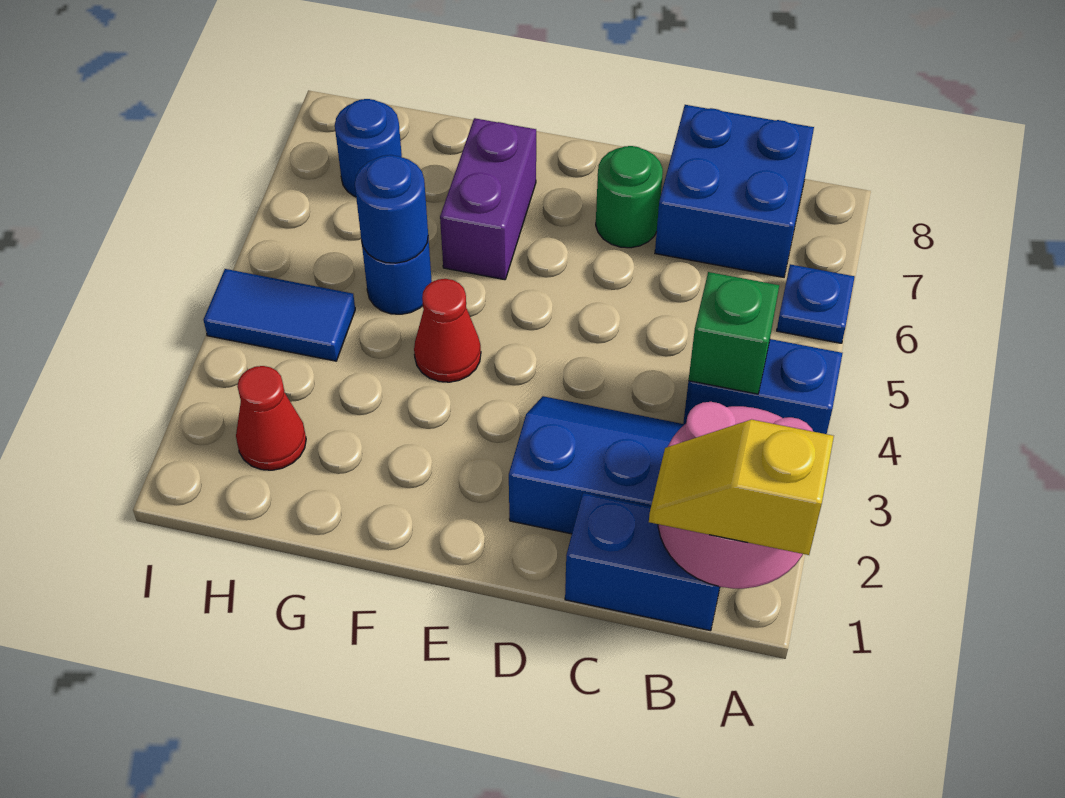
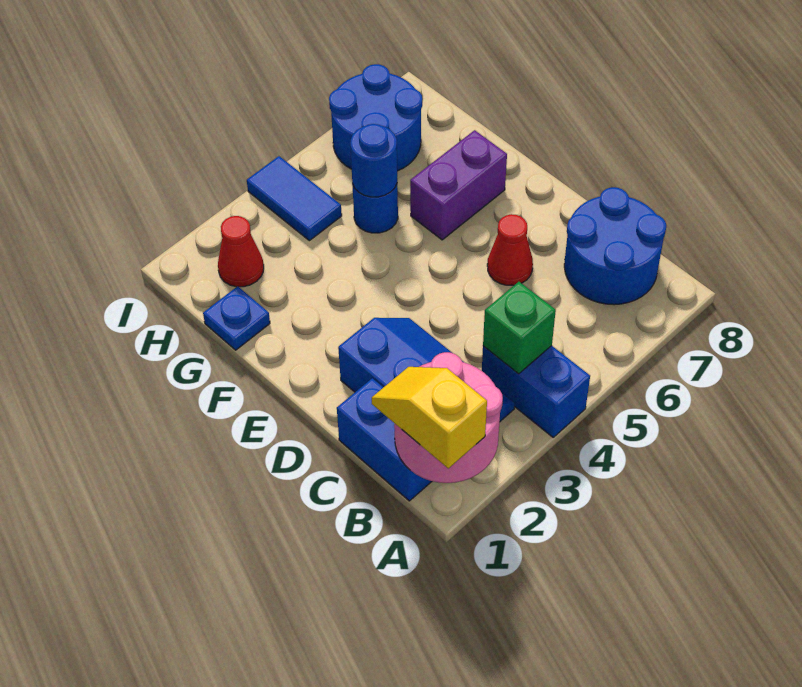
blue 1x1 plate [777,264,855,343] -> blue 1x1 plate moved to [203,286,270,350]
blue 2x2 brick [655,105,814,277] -> blue 2x2 round brick [564,187,666,305]
green 1x1 round brick [596,146,663,248] -> none
red 1x1 cone [414,279,481,382] -> red 1x1 cone moved to [487,214,533,285]
blue 1x1 round brick [335,99,402,197] -> blue 2x2 round brick [329,64,422,171]

